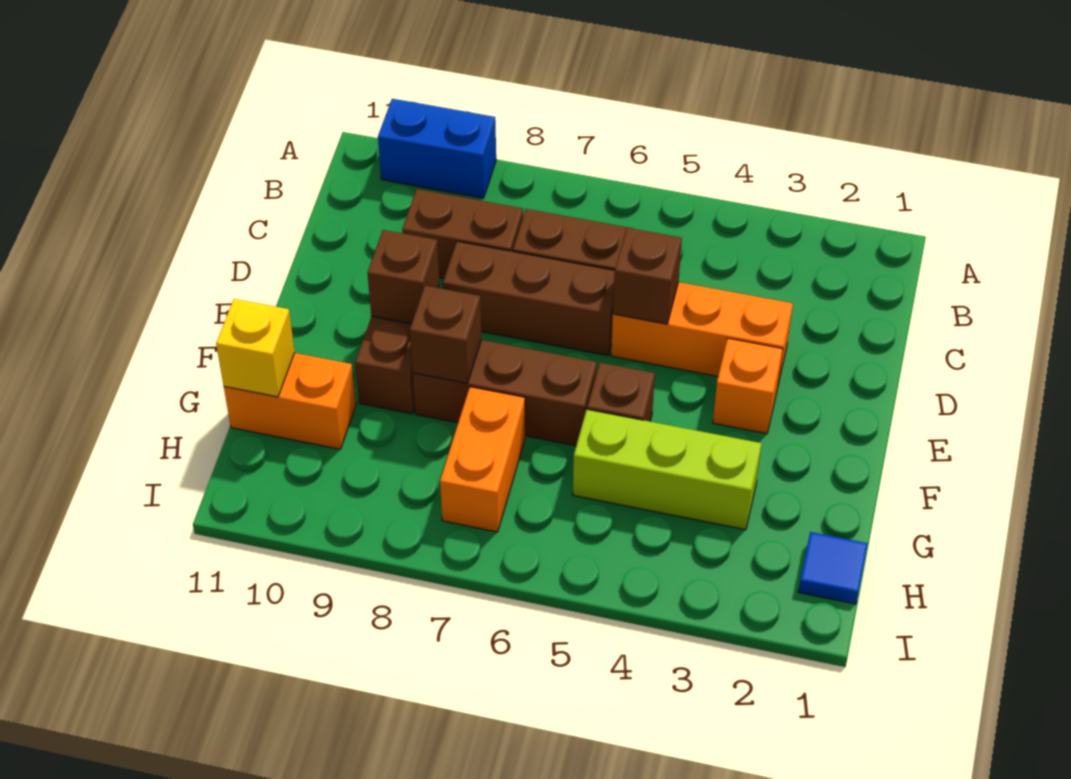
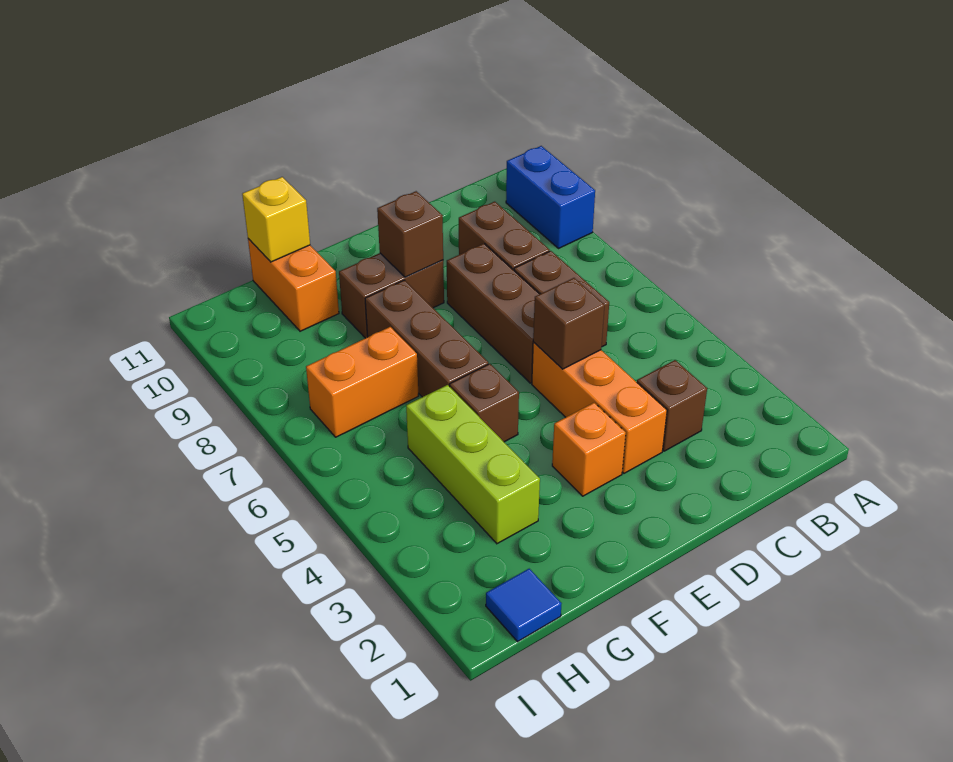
brown 1x1 brick [410,286,482,383] -> brown 1x1 brick moved to [637,360,707,451]

